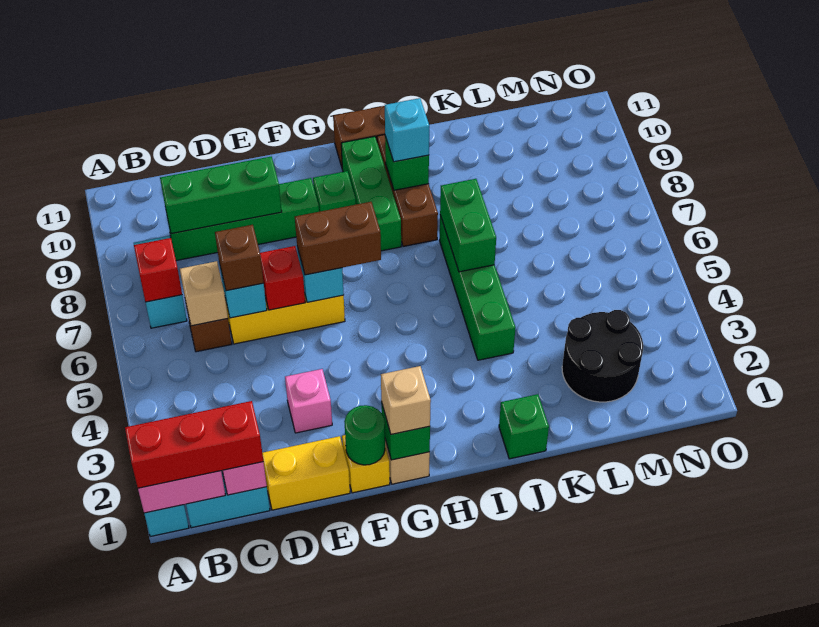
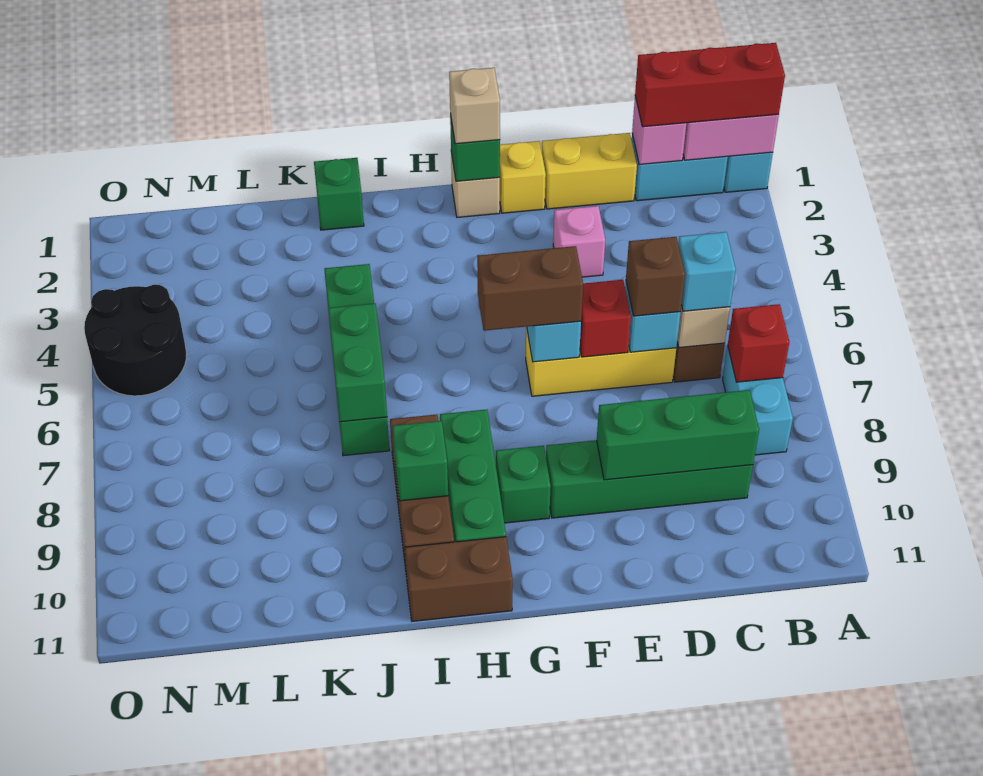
green 1x1 round brick [344,405,385,465] -> none
cyan 1x1 brick [385,98,429,162] -> cyan 1x1 brick moved to [678,232,736,311]
black 2x2 round brick [562,310,643,402] -> black 2x2 round brick moved to [84,285,187,396]

